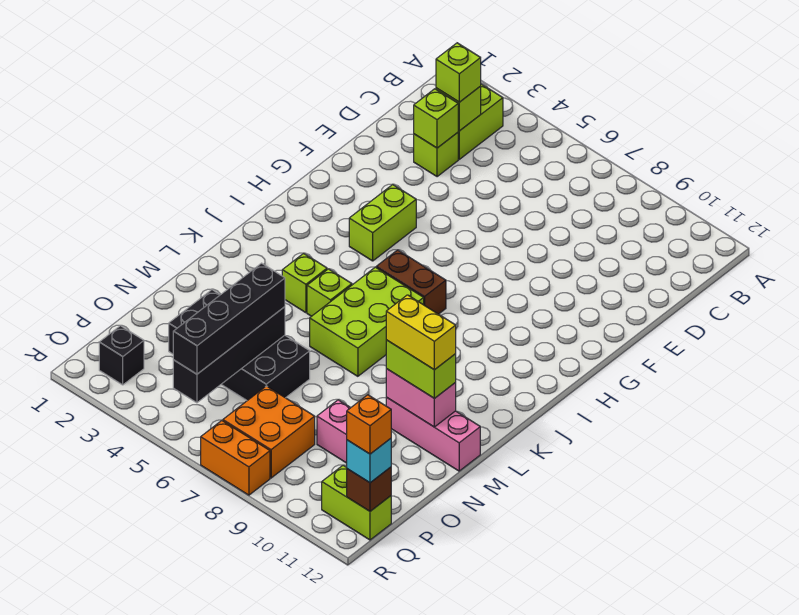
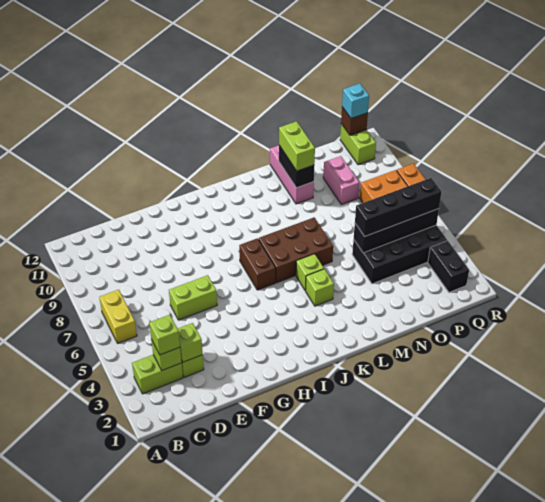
lime 1x2 brick [349,185,416,261] -> lime 1x2 brick moved to [169,275,217,320]
lime 2x3 brick [310,267,424,376] -> brown 2x3 brick [259,217,333,283]
pink 1x2 brick [386,369,456,427] -> black 1x2 brick [279,146,314,188]
yellow 1x2 brick [386,295,456,370] -> yellow 1x2 brick moved to [99,290,137,343]
black 2x4 brick [169,290,310,401] -> black 2x4 brick turned to [352,225,447,284]
black 1x1 brick [99,326,144,385] -> black 1x2 brick [428,241,469,292]
orange 1x1 brick [347,395,391,454] -> none

